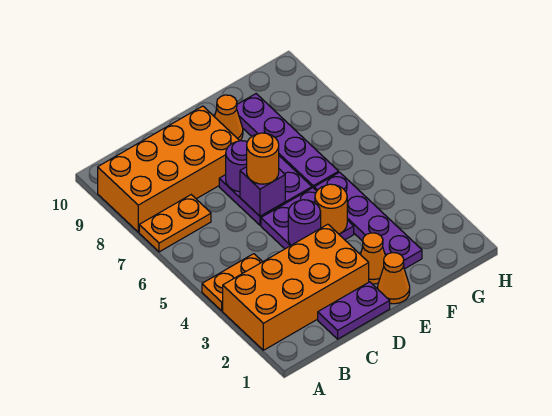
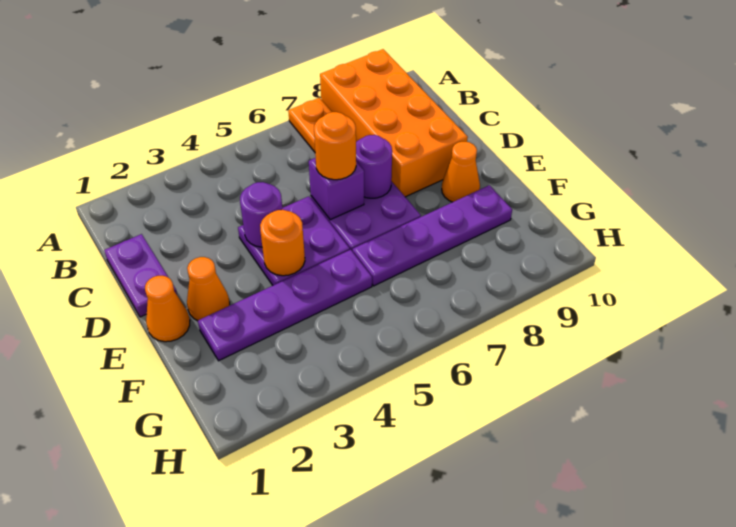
orange 2x4 brick [223,224,369,350] -> none
orange 1x2 plate [202,254,262,311] -> none

